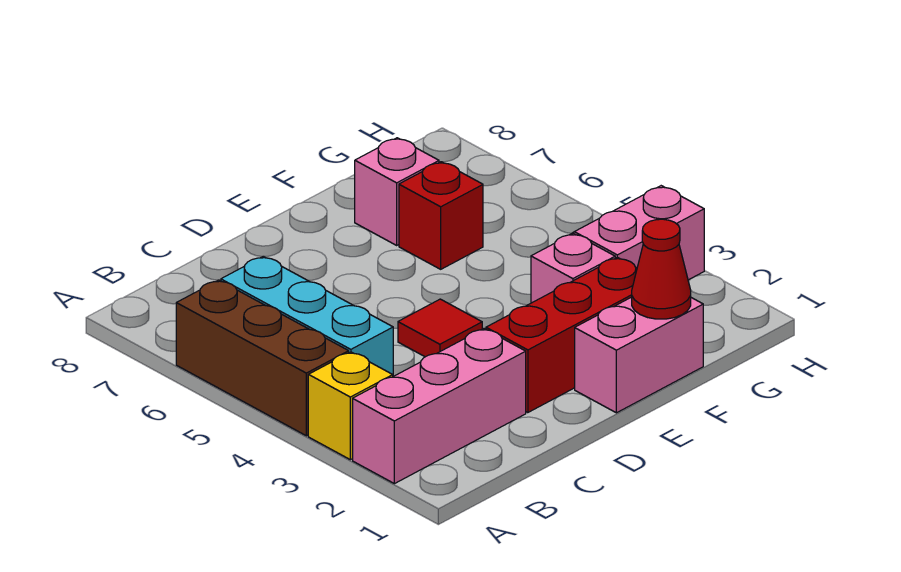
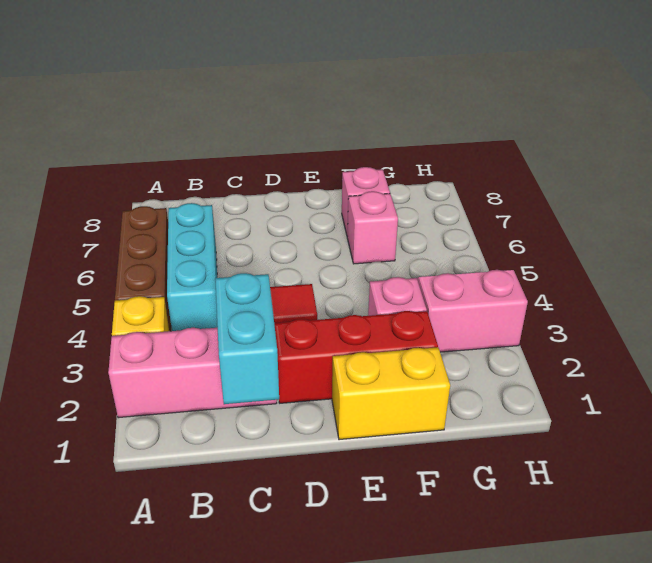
none -> cyan 1x2 brick [215,273,279,404]
pink 1x2 brick [575,297,703,413] -> yellow 1x2 brick [332,347,450,440]
red 1x1 cone [632,219,691,319] -> none
red 1x1 brick [399,162,483,269] -> pink 1x1 brick [347,191,398,264]

